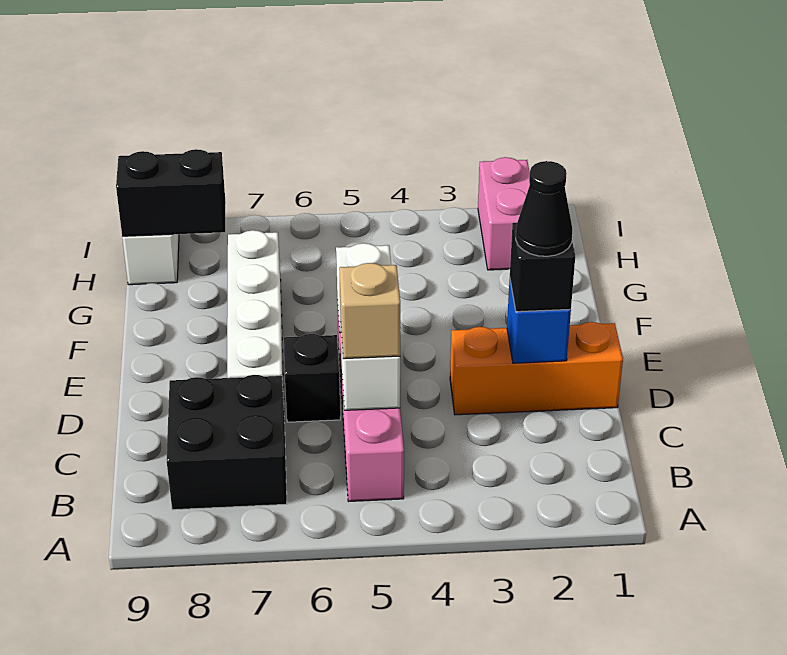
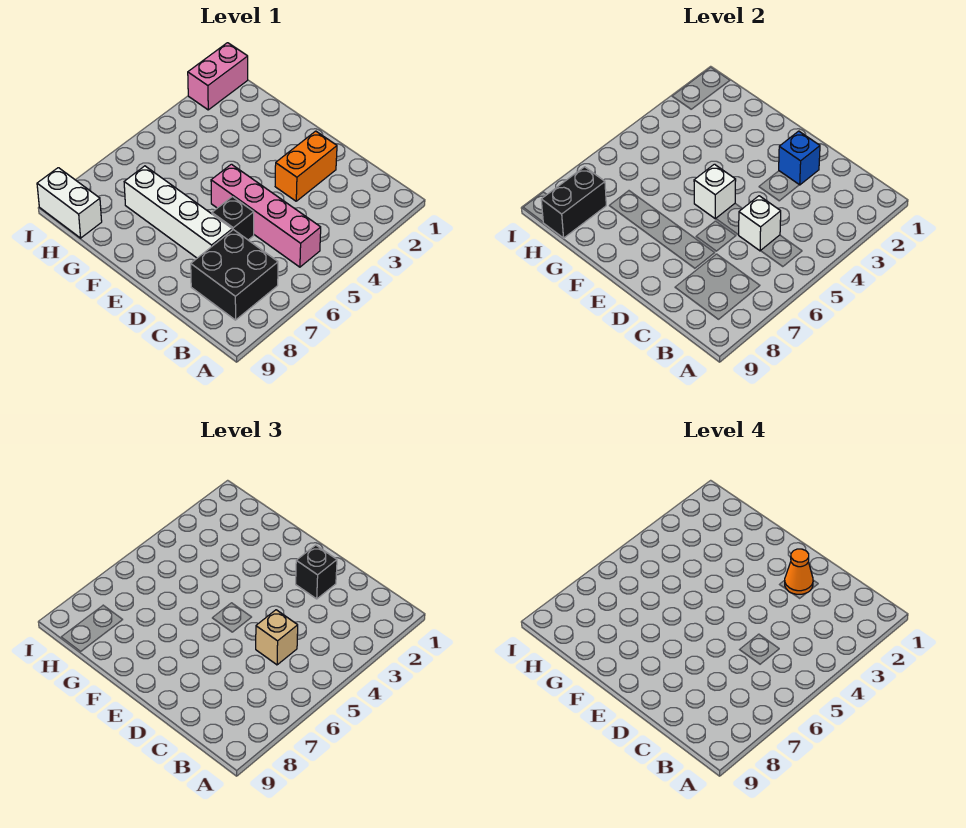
orange 1x3 brick [450,322,623,415] -> orange 1x2 brick [275,131,337,201]
black 1x1 cone [516,161,572,256] -> orange 1x1 cone [785,549,813,594]
pink 1x2 brick [478,157,530,270] -> pink 1x2 brick turned to [188,43,248,110]

